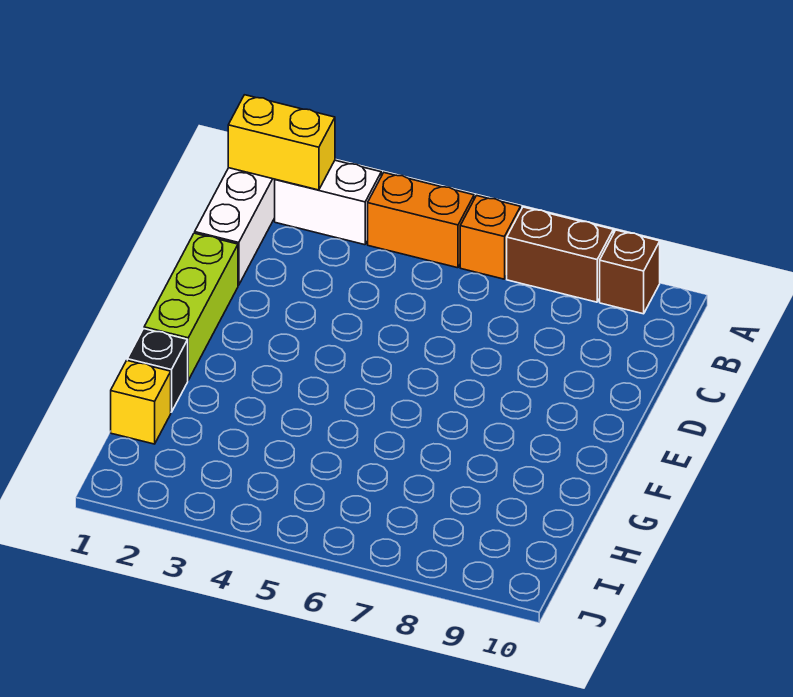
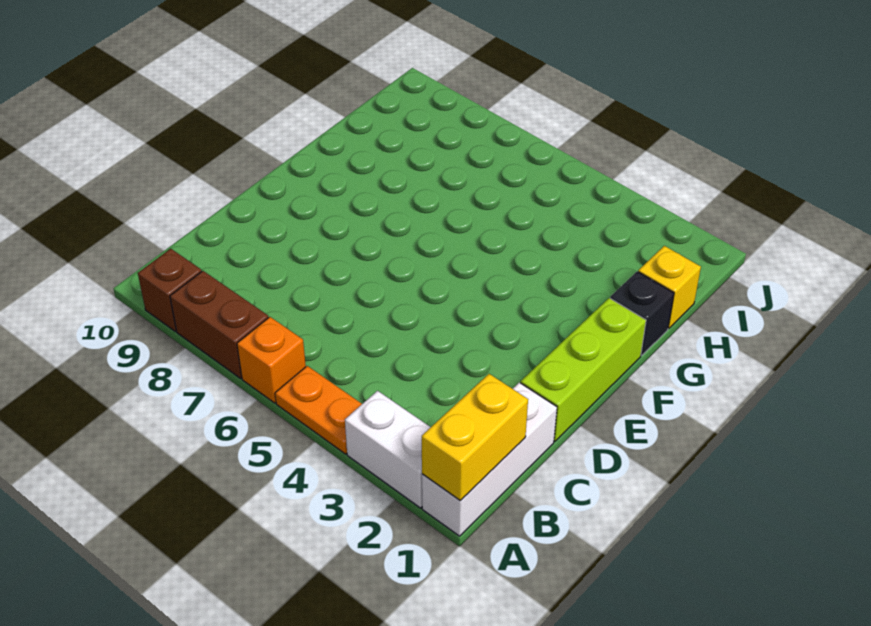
yellow 1x2 brick [228,95,335,190] -> yellow 1x2 brick turned to [422,374,528,501]
orange 1x2 brick [368,173,474,268] -> orange 1x2 plate [275,366,362,454]

